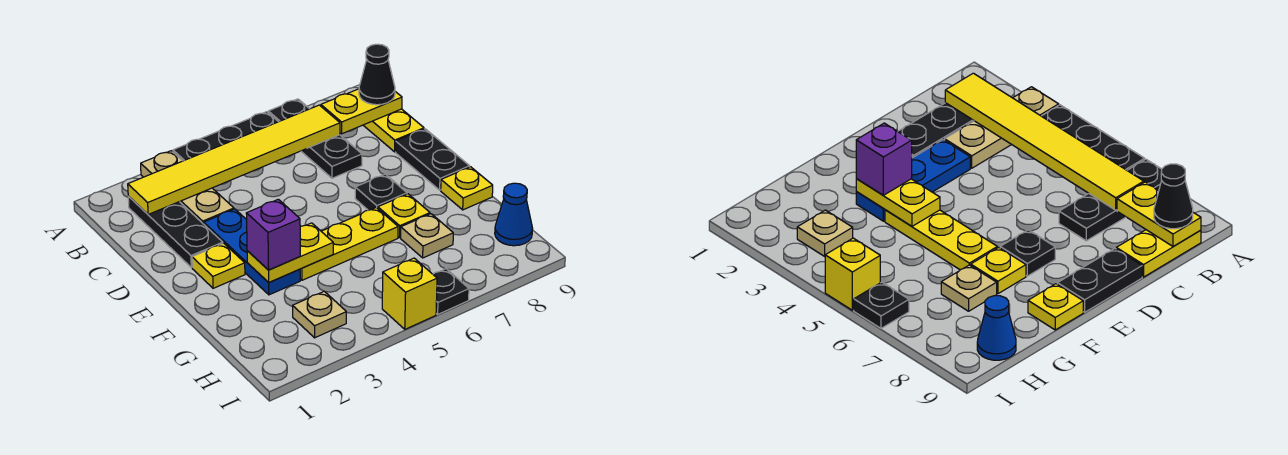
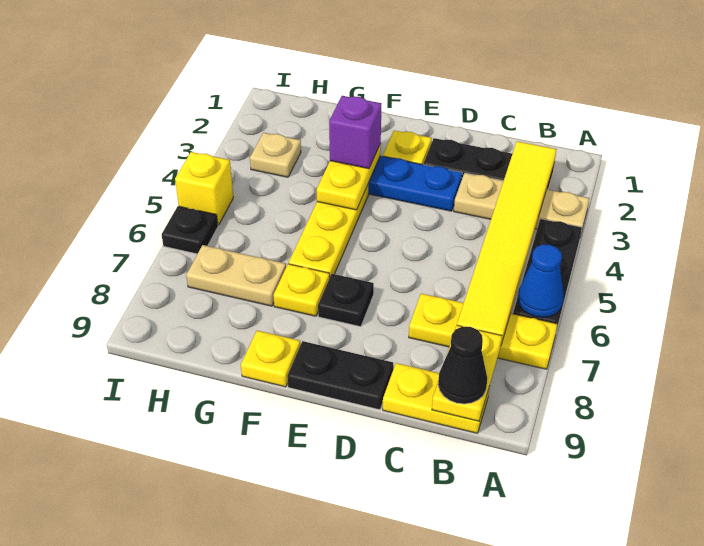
black 1x3 plate [268,99,362,178] -> yellow 1x3 plate [409,294,557,369]
tan 1x1 plate [401,214,453,258] -> tan 1x2 plate [186,245,286,306]
blue 1x1 cone [495,183,533,246] -> blue 1x1 cone moved to [518,244,563,317]

